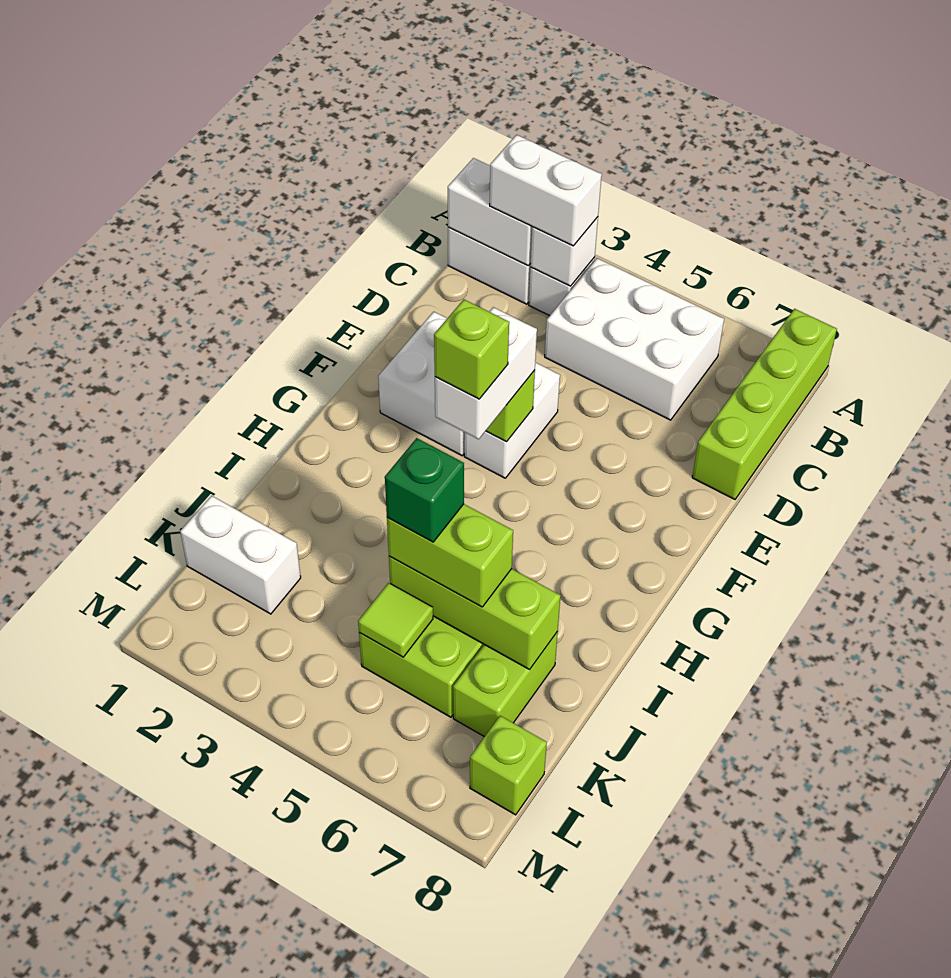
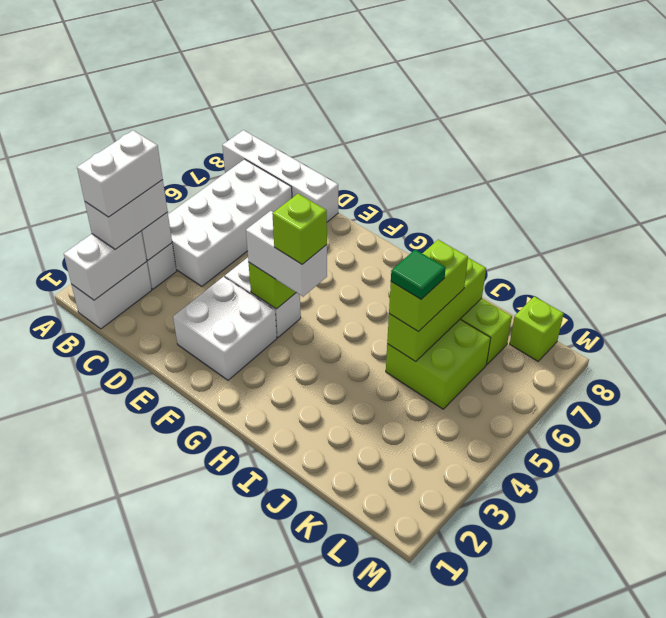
lime 1x4 brick [692,309,837,499] -> white 1x4 brick [222,130,338,222]
white 2x3 brick [545,258,724,420] -> white 2x4 brick [168,159,292,286]
green 1x1 brick [385,438,464,542] -> green 1x1 tile [391,250,446,299]
white 1x2 brick [180,496,301,614] -> white 1x2 brick moved to [77,131,163,217]
lime 1x1 tile [358,583,433,657] -> none

